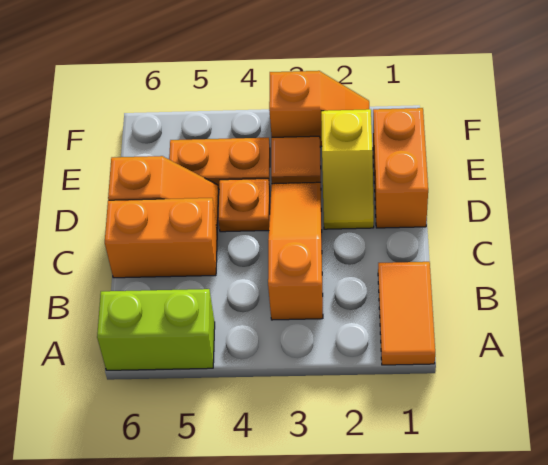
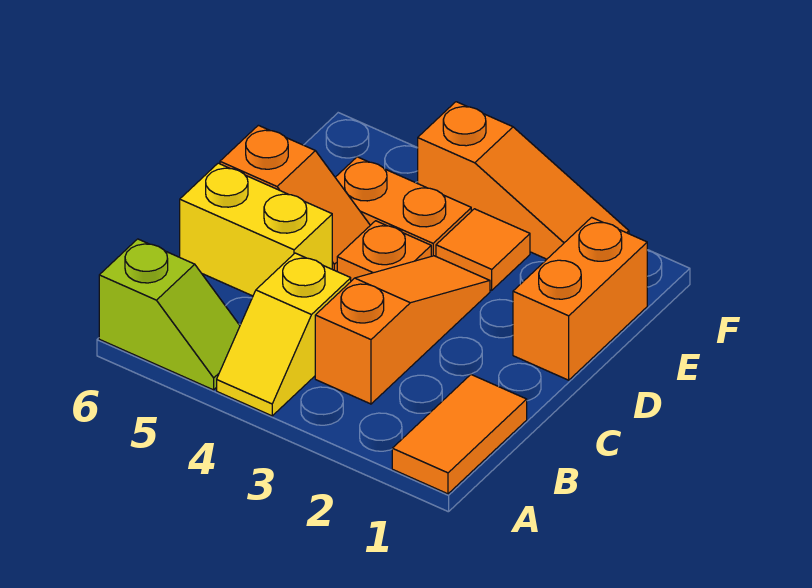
lime 1x2 brick [97,289,215,370] -> lime 1x2 slope [99,239,240,390]
orange 1x2 brick [105,198,217,278] -> yellow 1x2 brick [180,163,332,296]
yellow 1x2 slope [321,109,374,229] -> yellow 1x2 slope moved to [217,253,351,416]
orange 1x2 slope [269,71,369,146] -> orange 1x3 slope [418,102,629,259]

